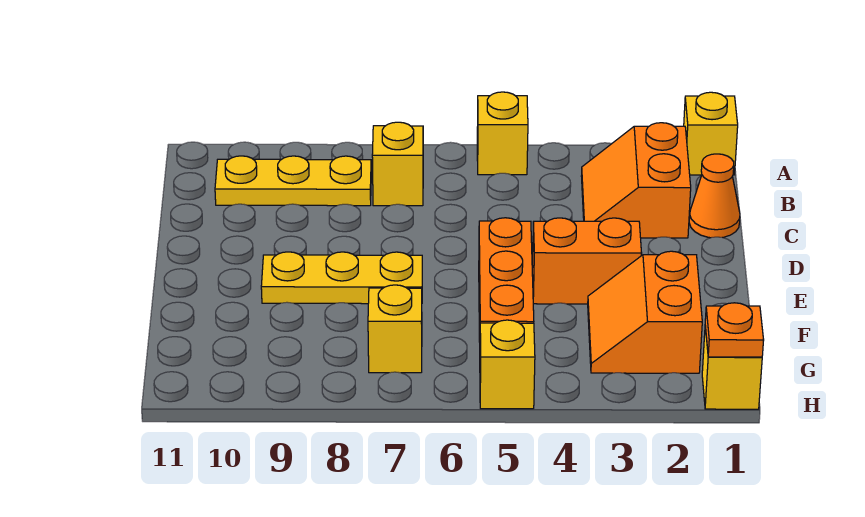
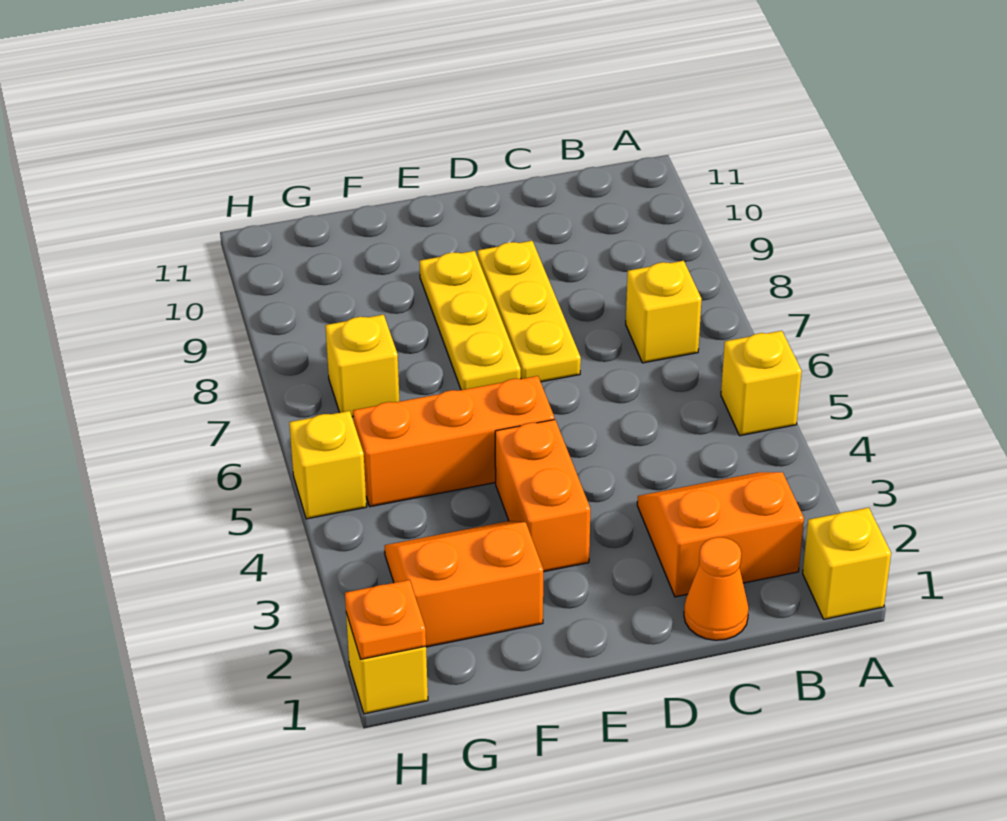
yellow 1x3 plate [215,156,371,206] -> yellow 1x3 plate moved to [478,241,581,382]

